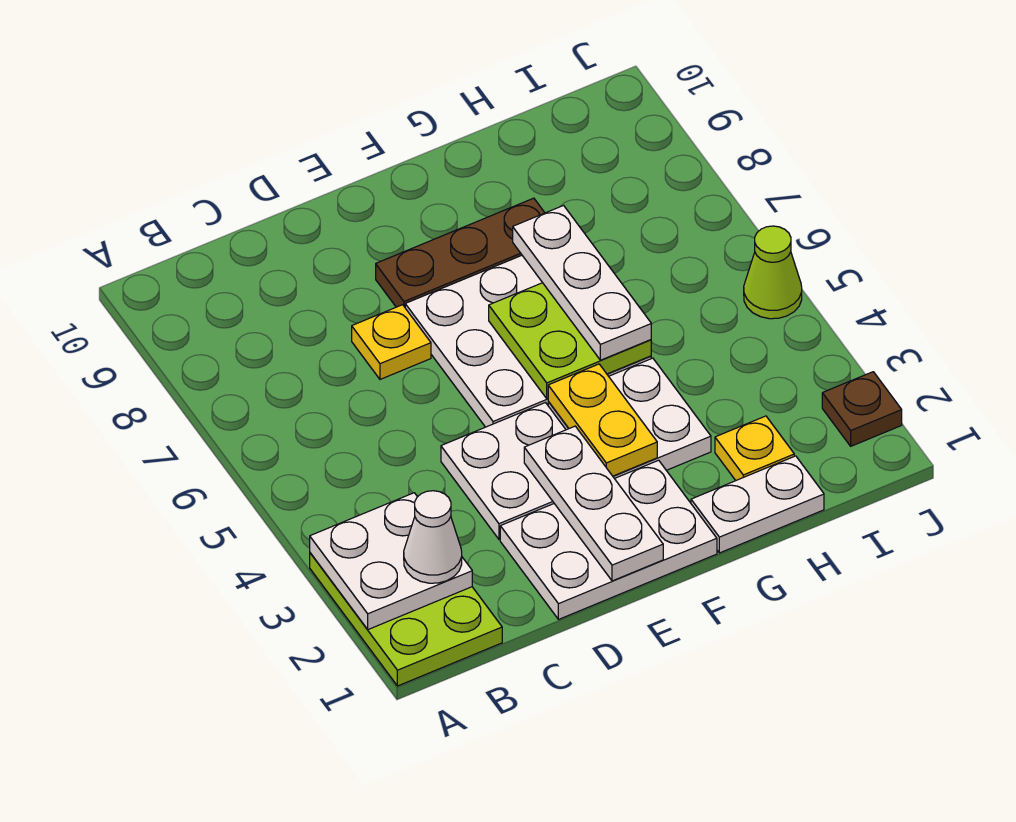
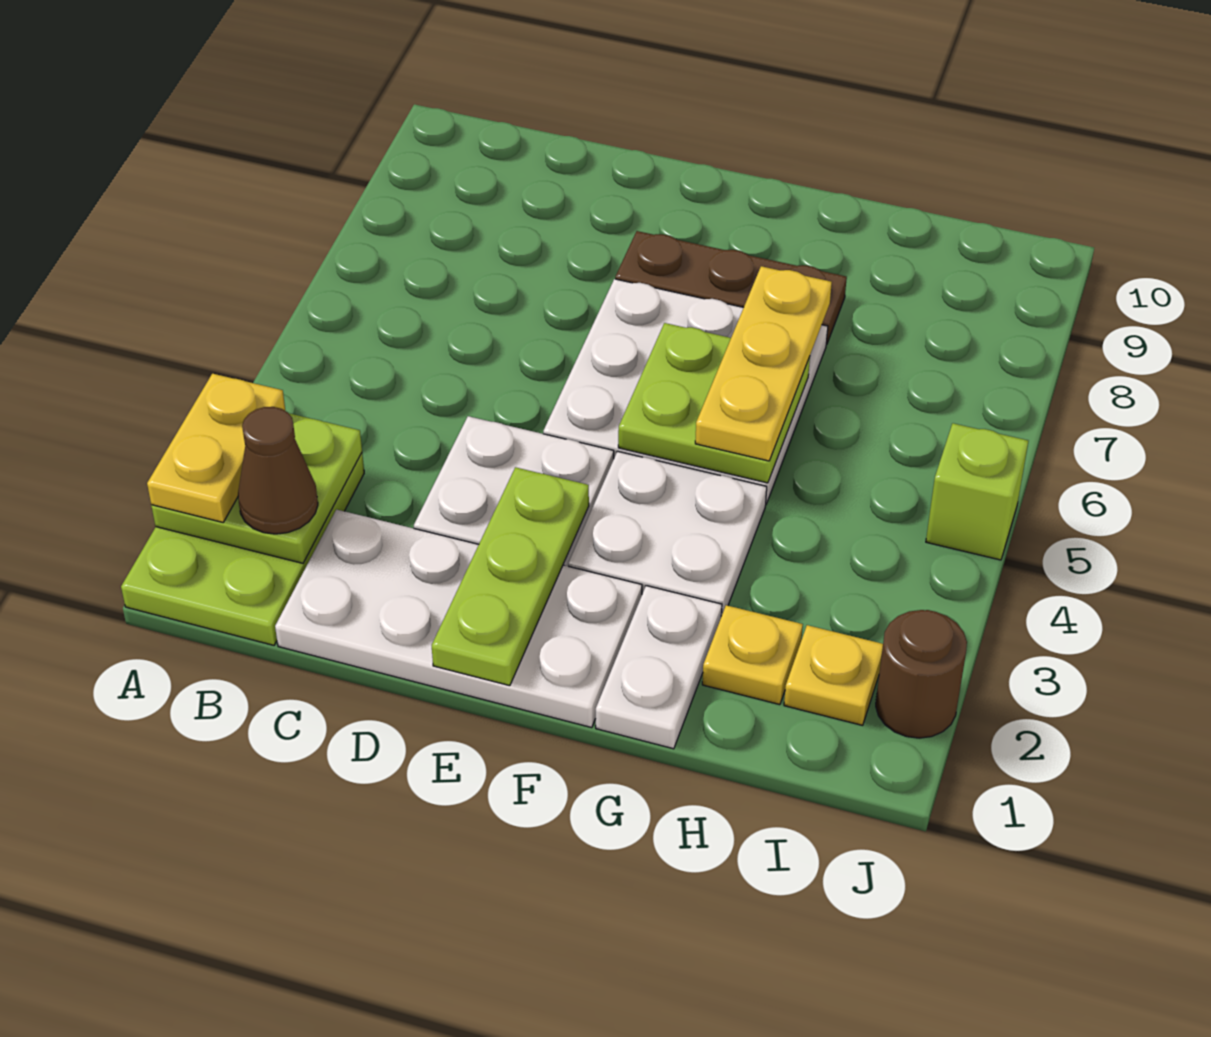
white 2x2 plate [310,493,472,629] -> lime 2x2 plate [151,413,362,563]
white 1x1 cone [404,491,462,583] -> brown 1x1 cone [238,407,318,534]
white 2x3 plate [500,460,717,619] -> white 2x4 plate [275,510,642,727]
yellow 1x1 plate [352,305,431,379] -> yellow 1x1 plate moved to [784,625,883,725]
white 1x3 plate [524,426,663,581] -> lime 1x3 plate [432,467,589,686]
yellow 1x2 plate [548,364,657,476] -> yellow 1x2 plate moved to [147,374,285,522]
white 1x2 plate [691,456,824,553] -> white 1x2 plate turned to [596,586,722,749]
white 1x3 plate [513,206,651,360] -> yellow 1x3 plate [695,266,832,461]
brown 1x1 plate [822,372,902,446] -> brown 1x1 round brick [876,610,967,738]
lime 1x1 cone [744,226,802,319] -> lime 1x1 brick [926,423,1028,560]

